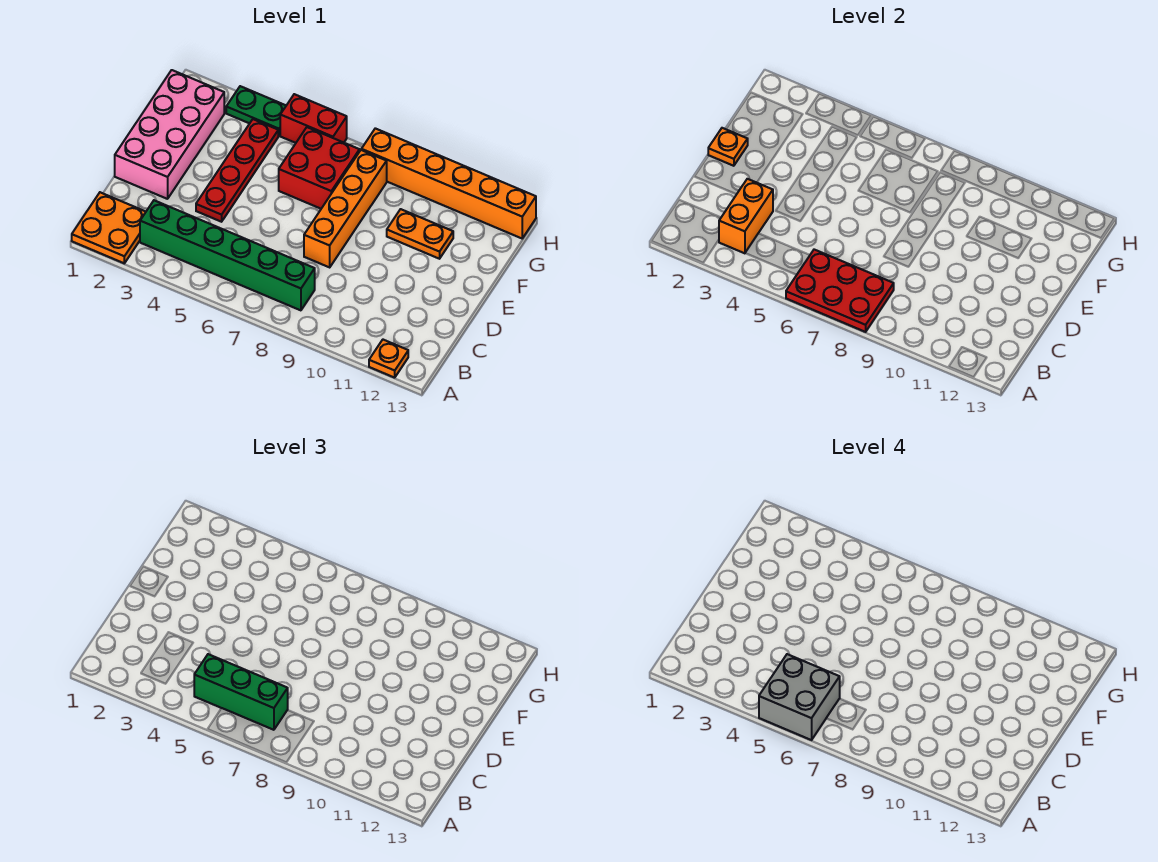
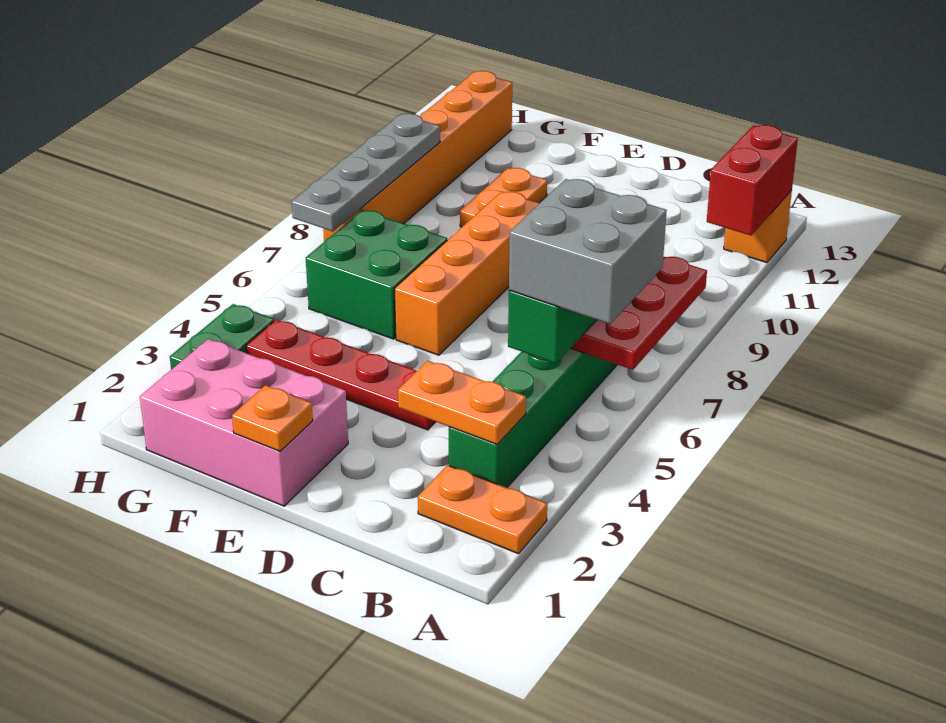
orange 2x2 plate [72,192,146,263] -> orange 1x2 plate [418,465,547,554]
orange 1x1 plate [369,340,408,378] -> orange 1x1 brick [724,190,792,263]
orange 1x2 brick [719,179,773,253] -> orange 1x2 plate [398,361,526,444]
pink 2x4 brick [115,70,224,199] -> pink 2x3 brick [140,339,348,506]
orange 1x4 brick [304,150,387,267] -> orange 1x4 brick turned to [395,191,539,355]
red 2x2 brick [279,127,359,209] -> green 2x2 brick [306,210,447,339]
red 1x2 brick [280,94,347,143] -> red 1x2 brick moved to [707,125,798,235]
none -> grey 1x4 plate [291,114,440,231]

